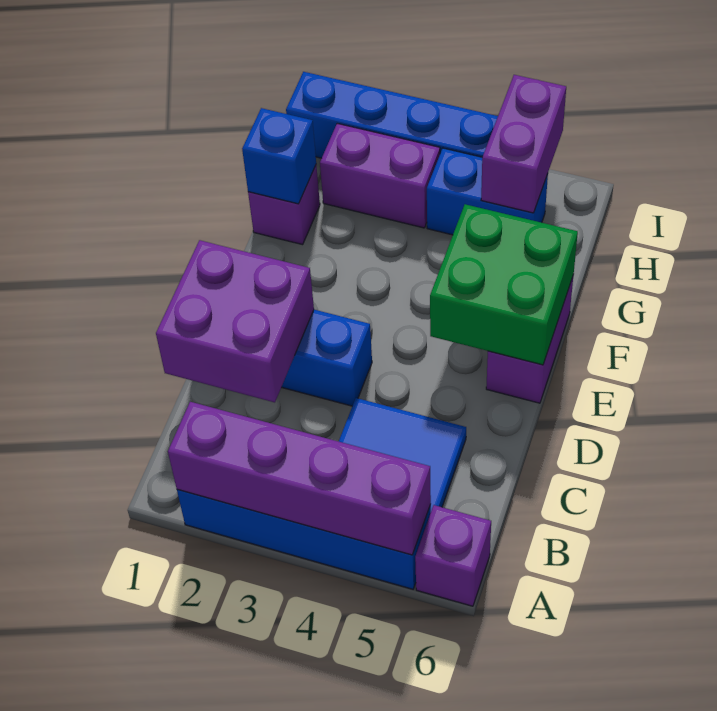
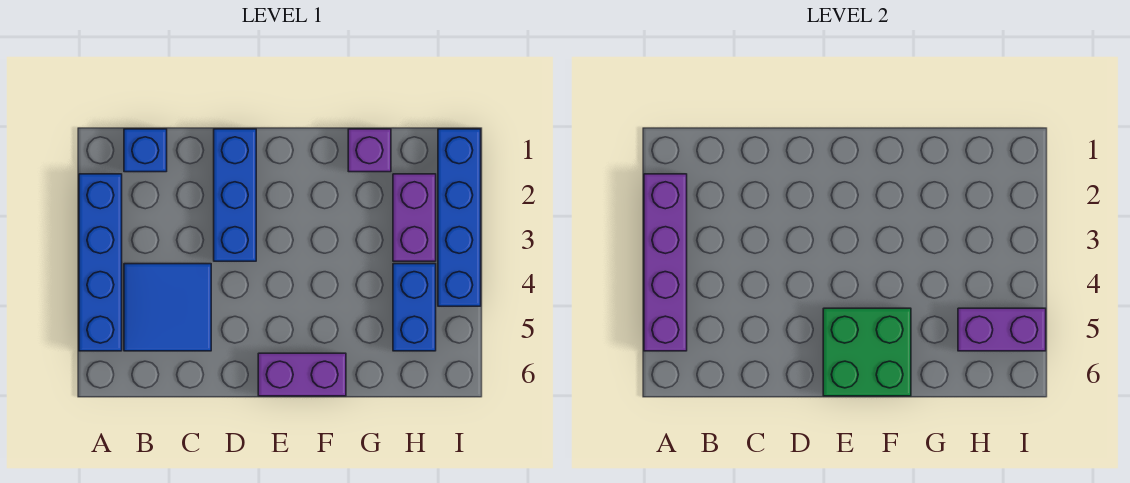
purple 1x1 brick [415,505,491,606] -> none
purple 2x2 brick [156,240,314,402] -> none
blue 1x1 brick [242,108,316,204] -> blue 1x1 brick moved to [124,129,167,172]

